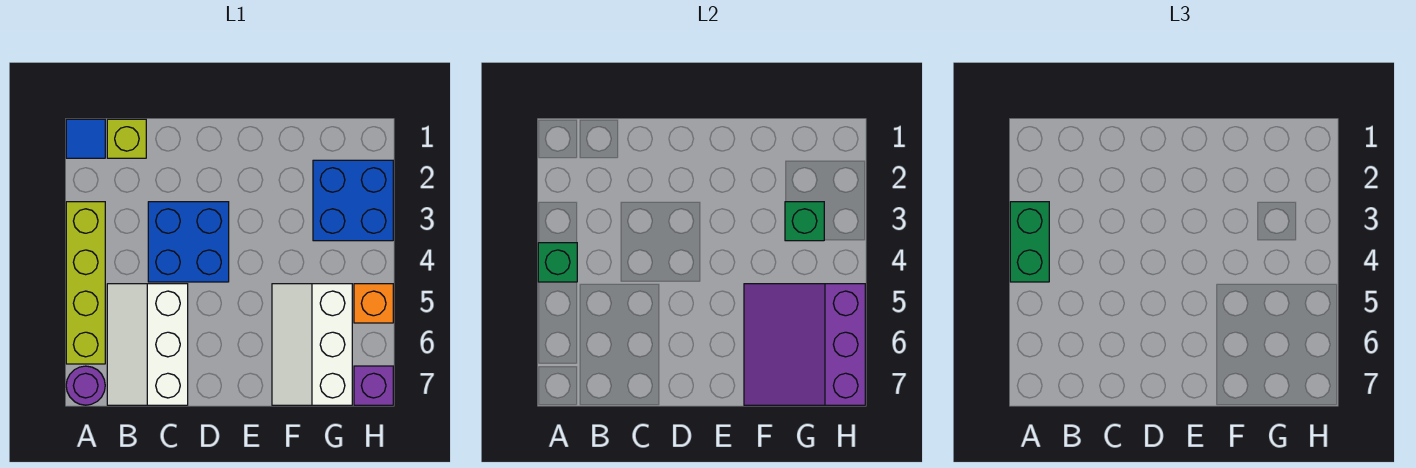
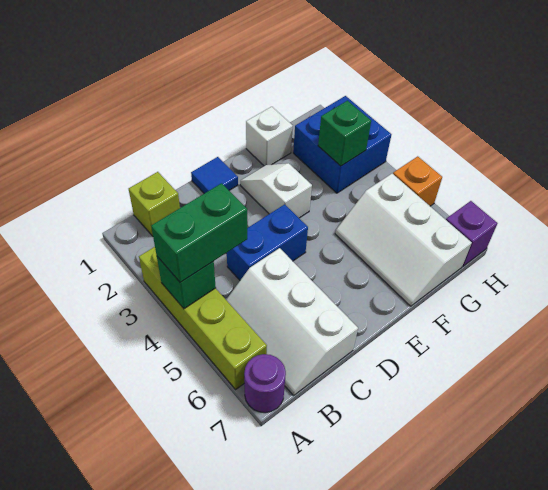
blue 1x1 tile [66,119,105,158] -> blue 1x1 tile moved to [191,157,238,193]
green 1x2 brick [1010,202,1049,282] -> green 1x2 brick turned to [151,183,247,283]
blue 2x2 brick [148,202,229,282] -> blue 1x2 brick [227,204,308,280]
none -> white 1x2 slope [240,163,312,218]
none -> white 1x1 brick [246,107,293,166]
purple 3x3 slope [744,284,865,405] -> none

